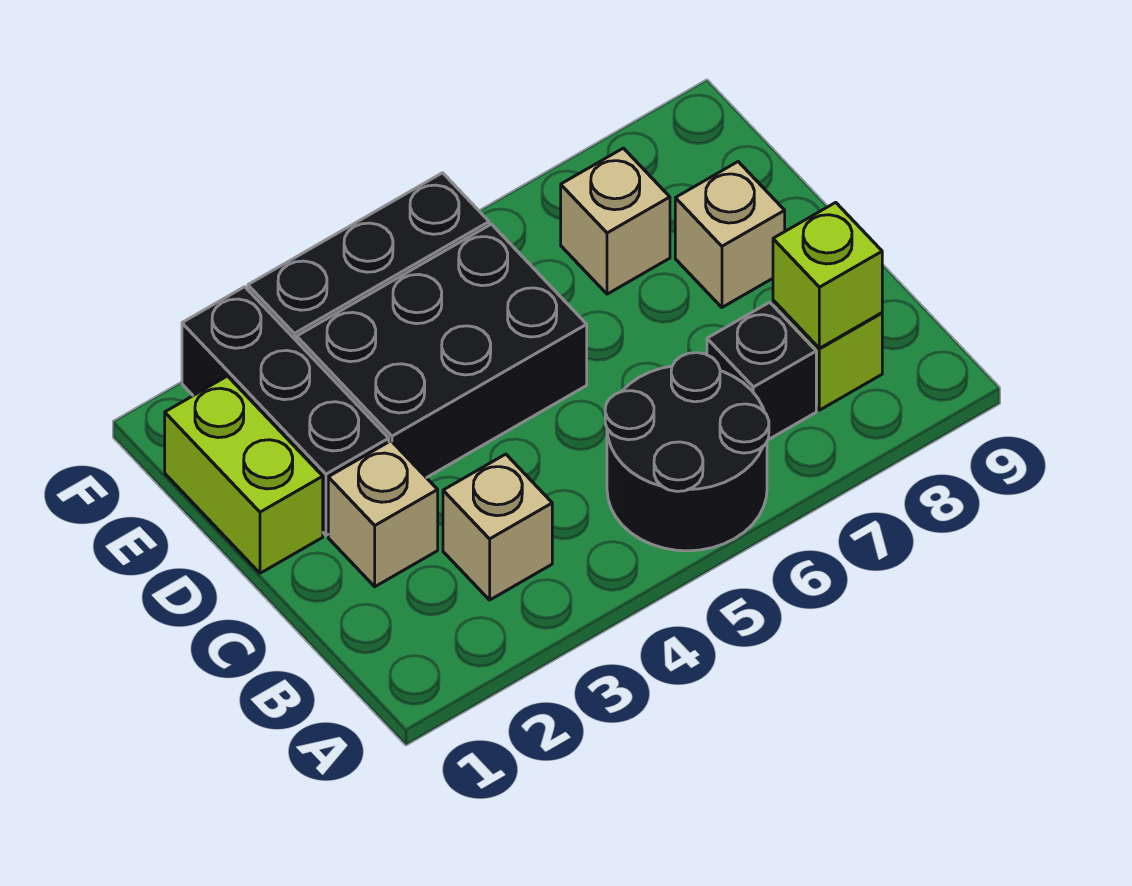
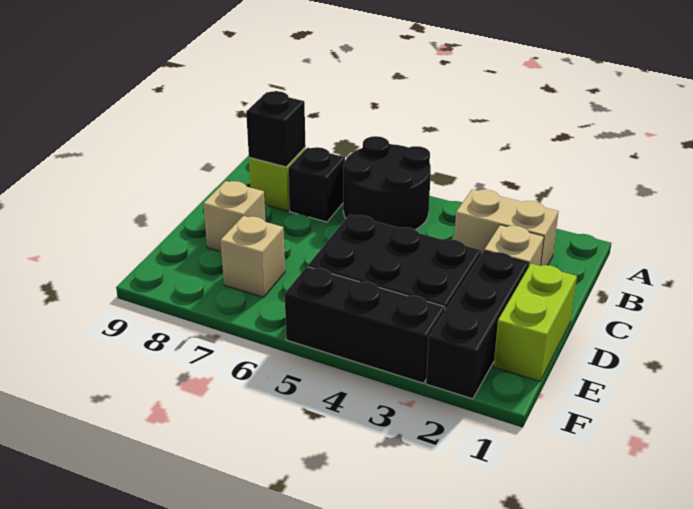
tan 1x1 brick [443,454,552,600] -> tan 1x2 brick [454,189,559,265]
lime 1x1 brick [773,202,882,348] -> black 1x1 brick [246,91,306,167]

